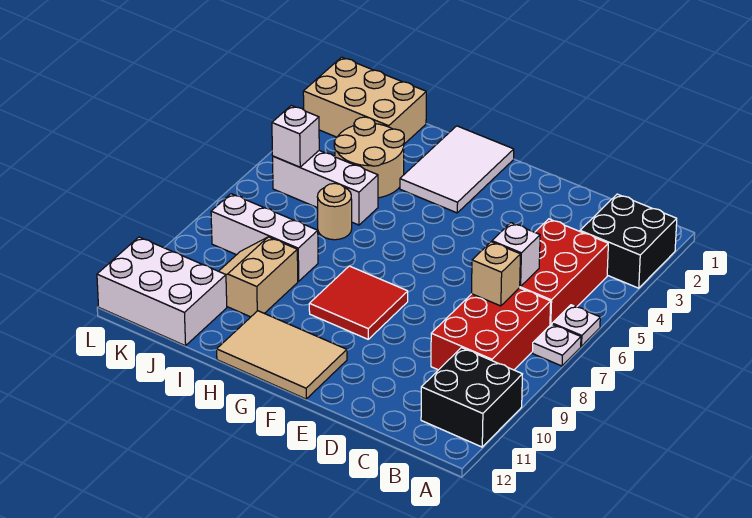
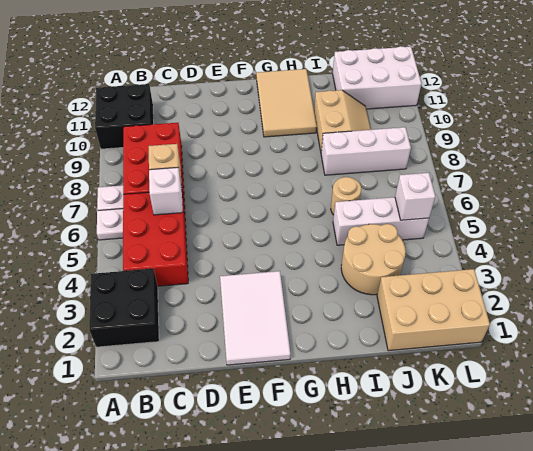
red 2x2 tile [309,266,408,339] -> none
tan 2x3 tile [217,311,347,399] -> tan 2x3 tile turned to [256,69,317,137]
white 2x3 tile [400,126,514,213] -> white 2x3 tile moved to [220,271,290,365]

